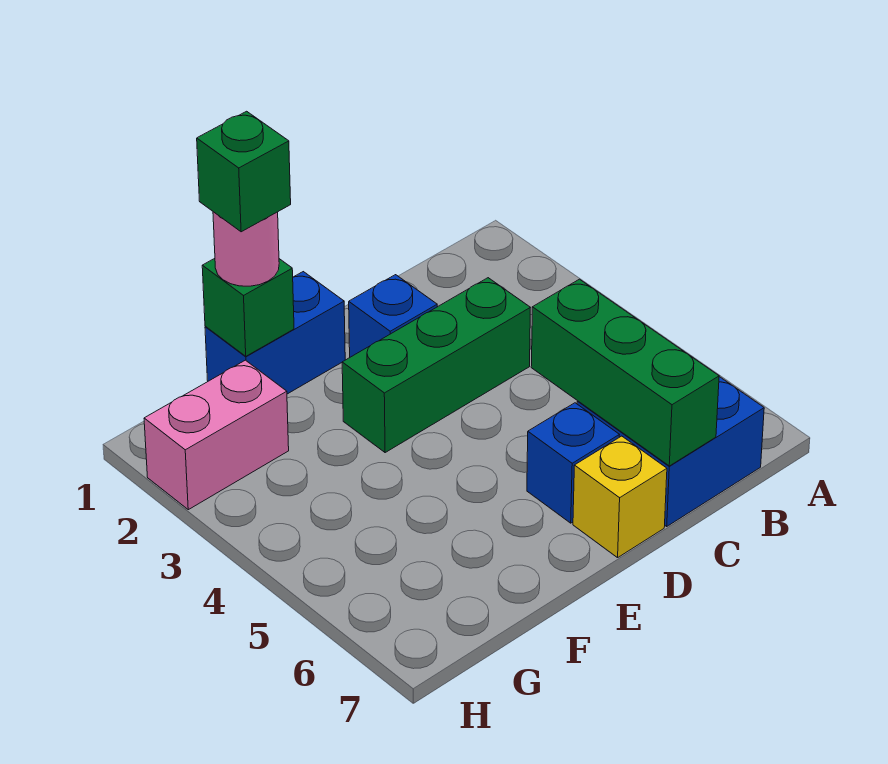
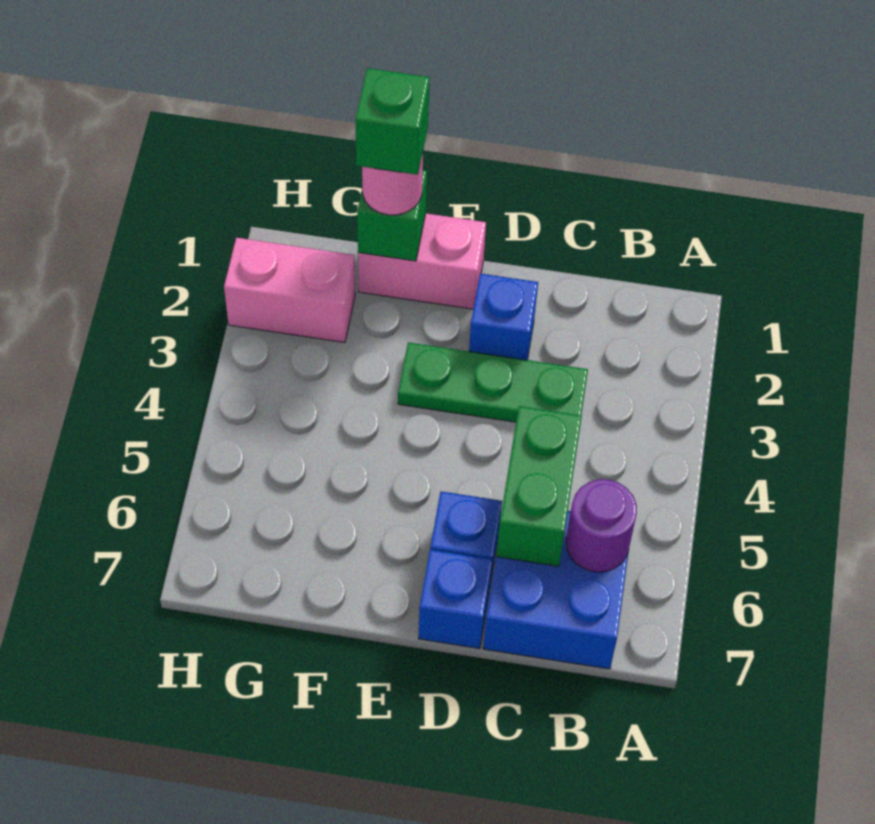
none -> purple 1x1 round brick [566,479,637,572]
green 1x3 brick [342,278,530,453] -> green 1x3 plate [398,342,588,422]
green 1x3 brick [531,279,719,466] -> green 1x2 brick [496,406,582,566]
yellow 1x1 brick [573,436,667,558] -> blue 1x1 brick [418,550,493,649]
blue 1x2 brick [205,272,345,394] -> pink 1x2 brick [358,213,486,309]

